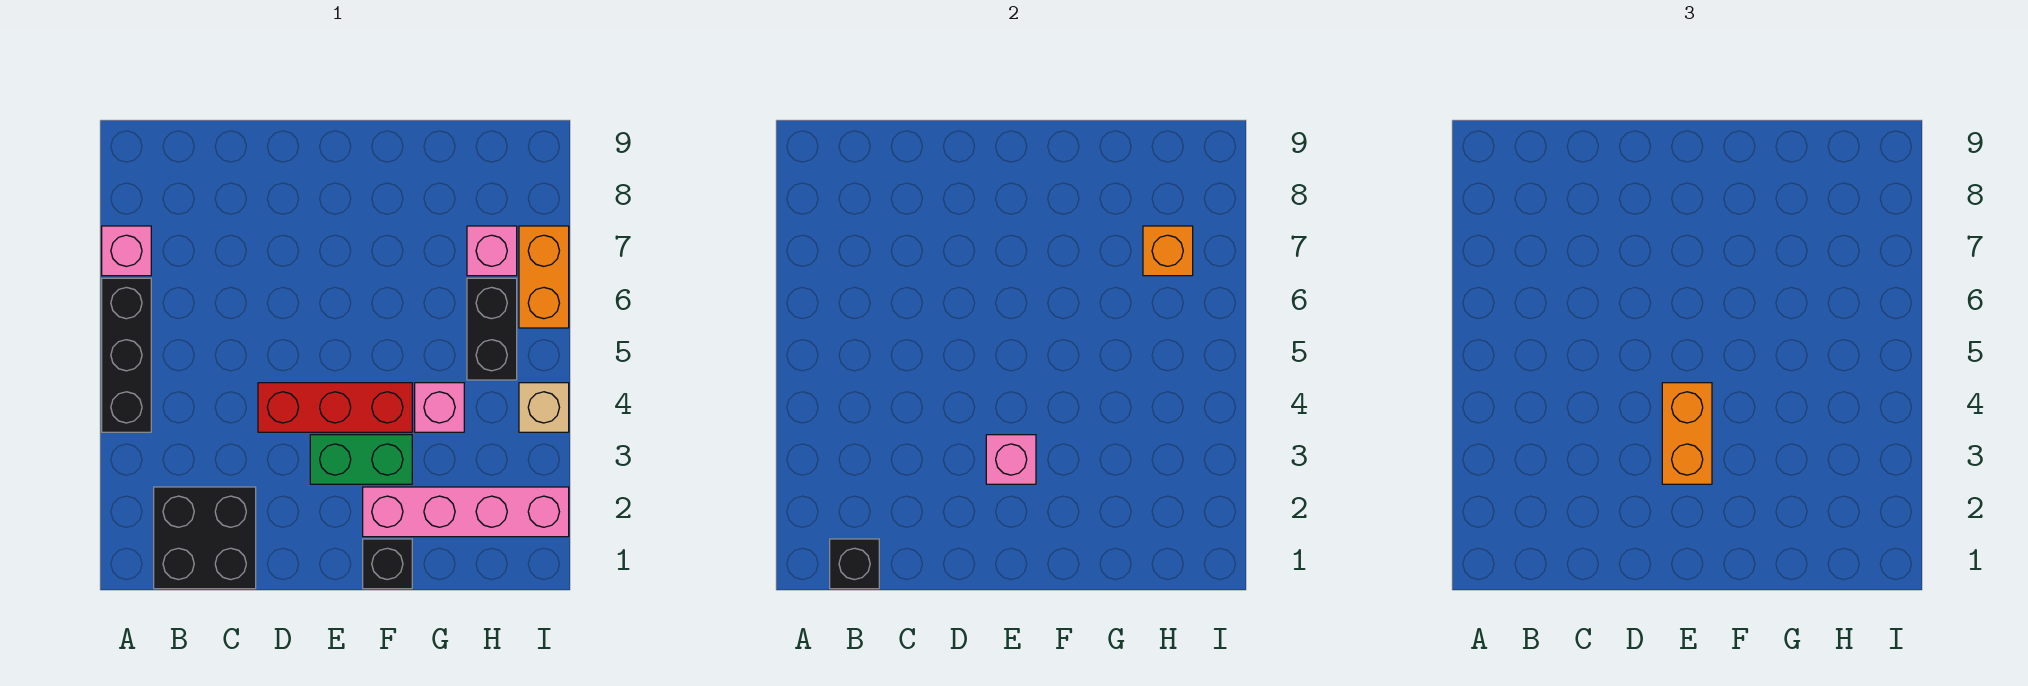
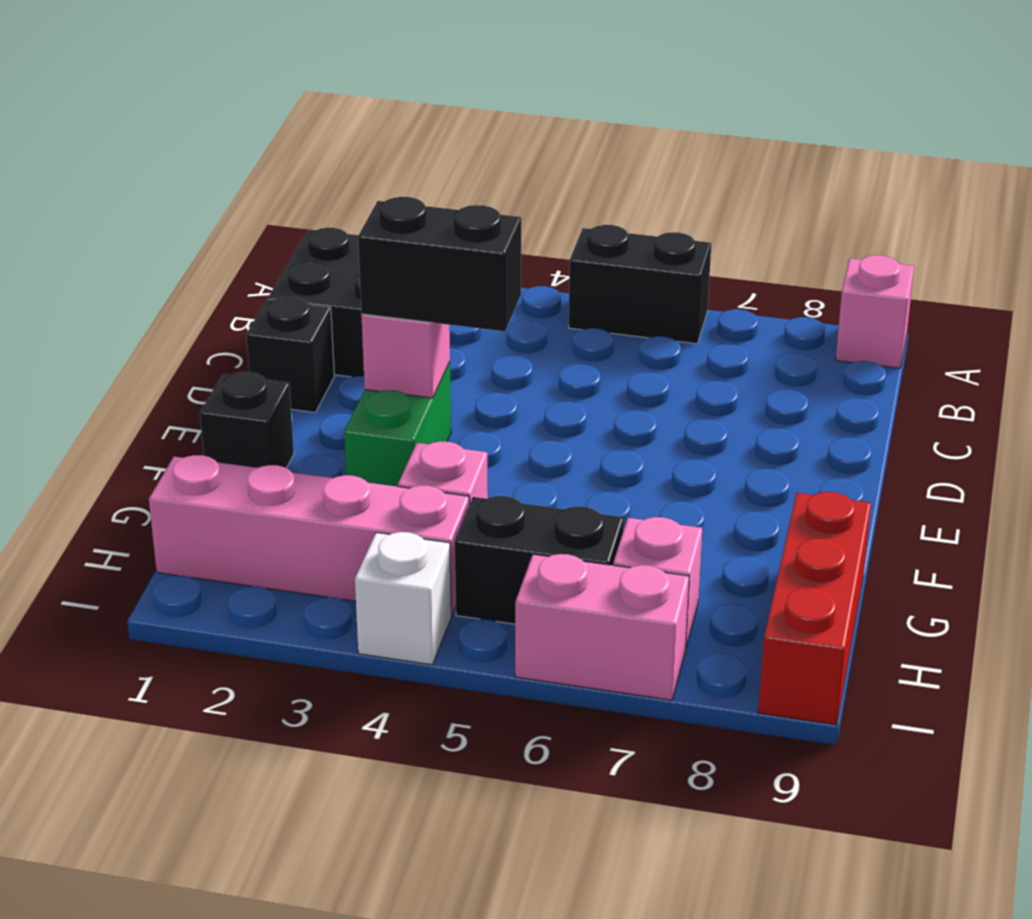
black 1x3 brick [102,278,151,432] -> black 1x2 brick [569,225,711,344]
pink 1x1 brick [102,226,151,276] -> pink 1x1 brick moved to [836,255,914,368]
black 1x1 brick [830,539,879,589] -> black 1x1 brick moved to [246,296,334,412]
red 1x3 brick [258,383,412,432] -> red 1x3 brick moved to [758,492,871,725]
orange 1x2 brick [1662,383,1712,484] -> black 1x2 brick [358,197,521,331]
pink 1x4 brick [363,487,569,537] -> pink 1x4 brick turned to [149,455,469,615]
orange 1x1 brick [1143,226,1193,276] -> none
tan 1x1 brick [519,383,569,432] -> white 1x1 brick [355,532,451,665]
orange 1x2 brick [519,226,569,328] -> pink 1x2 brick [515,554,689,700]

